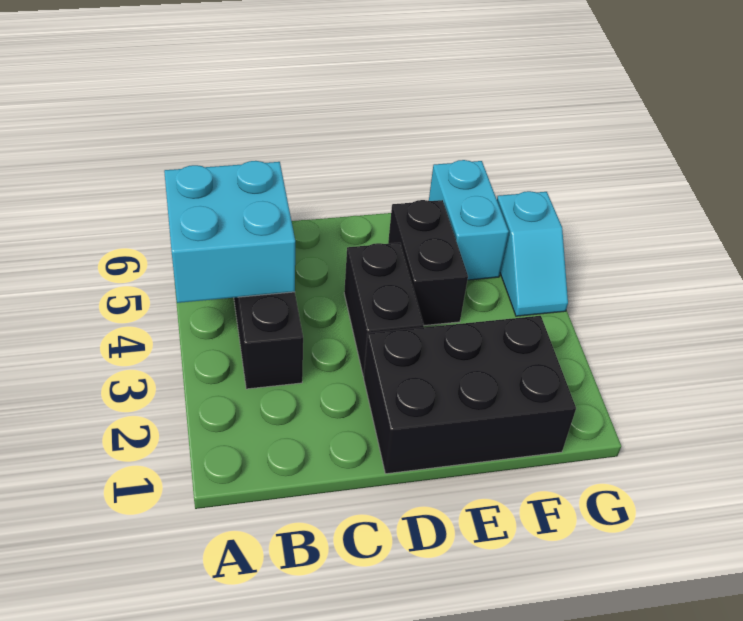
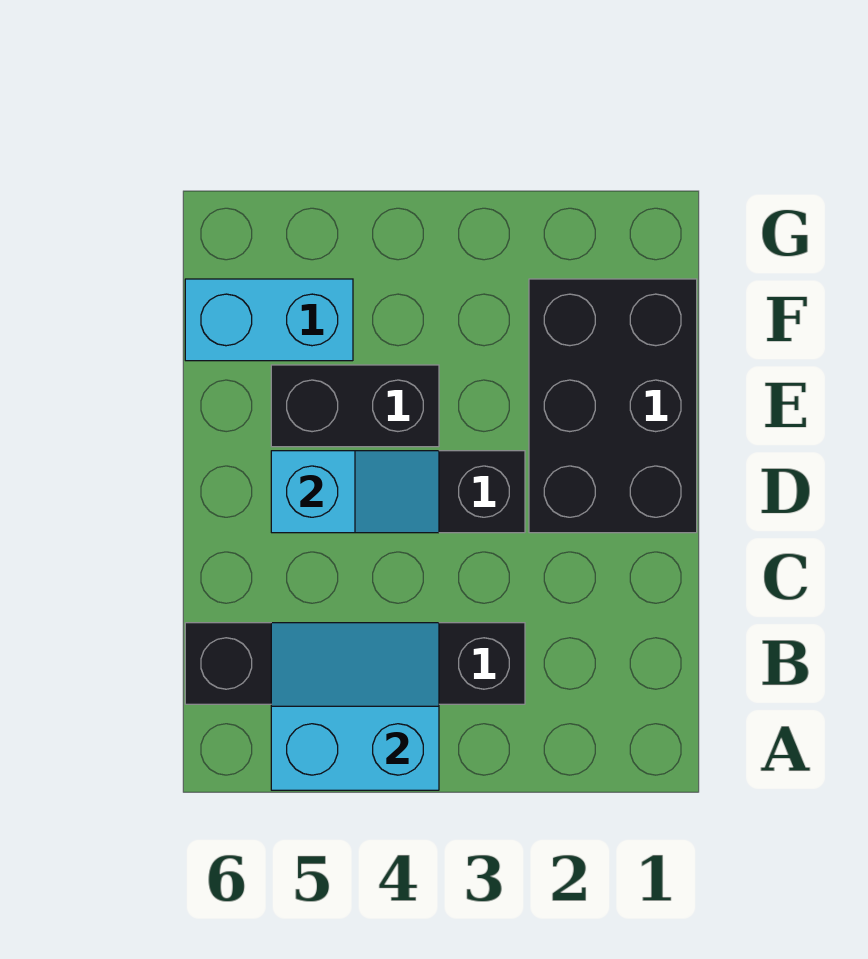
cyan 2x2 brick [164,161,295,303] -> cyan 2x2 slope [271,623,439,790]
cyan 1x2 slope [497,191,568,316] -> cyan 1x2 slope moved to [271,451,439,533]

